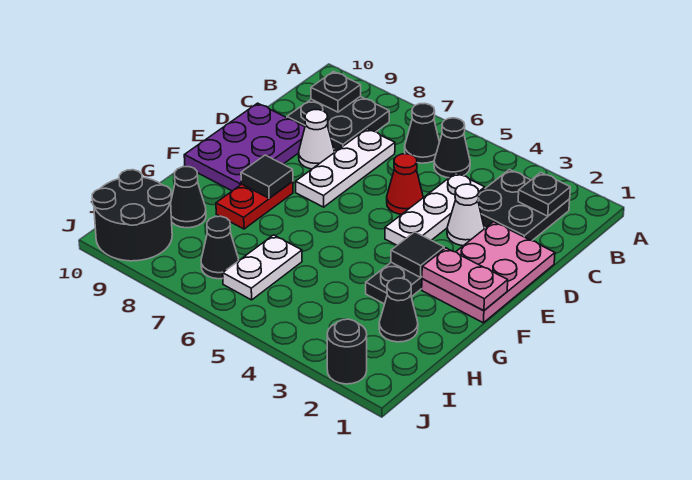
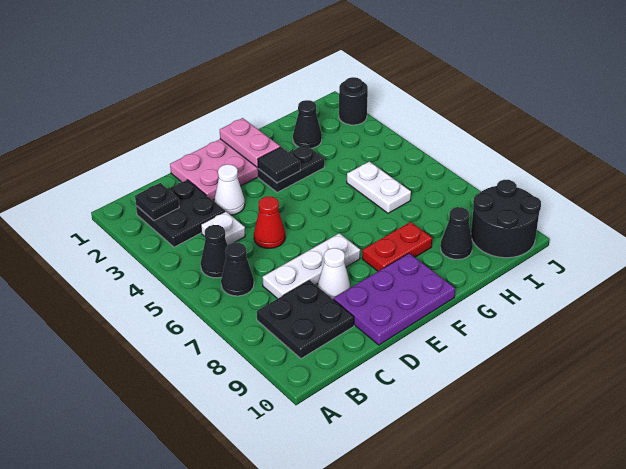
black 1x1 plate [311,72,361,112] -> none
white 1x3 plate [385,173,485,245] -> white 1x1 plate [201,212,245,245]
black 1x1 tile [241,155,293,198] -> none
white 1x2 plate [223,235,302,300] -> white 1x2 plate turned to [347,161,411,213]
black 1x1 cone [201,216,239,279] -> none

